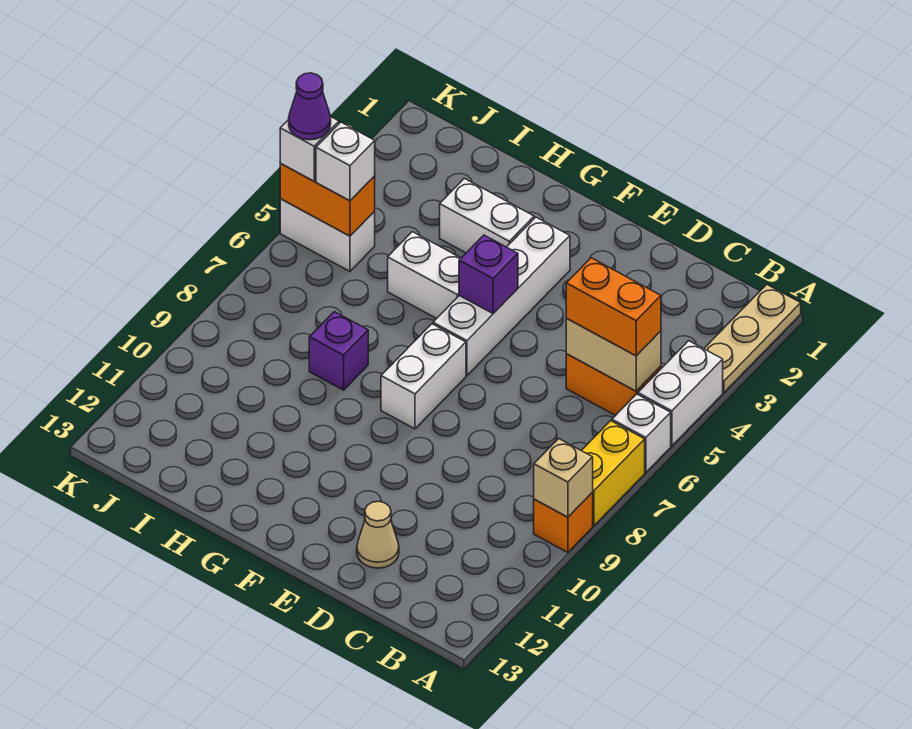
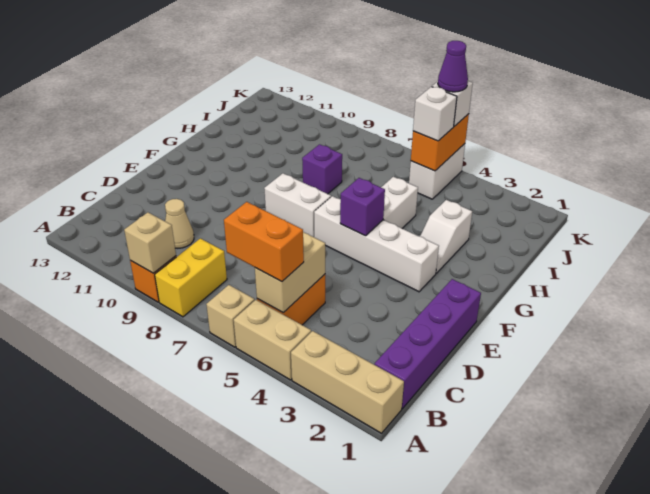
tan 1x3 plate [704,284,801,393] -> tan 1x3 brick [291,331,404,433]
white 1x2 brick [638,341,723,446] -> tan 1x2 brick [234,300,311,380]
white 1x1 brick [612,394,671,473] -> tan 1x1 brick [206,285,255,347]
yellow 1x2 brick [581,421,645,526] -> yellow 1x2 brick turned to [155,238,227,317]
none -> purple 1x4 brick [374,279,481,409]
orange 1x2 brick [566,258,661,356] -> orange 1x2 brick turned to [224,202,304,282]
tan 1x1 cone [357,501,399,568] -> tan 1x1 cone moved to [165,199,194,248]
white 1x2 brick [440,178,534,253] -> white 1x2 slope [420,200,472,273]

